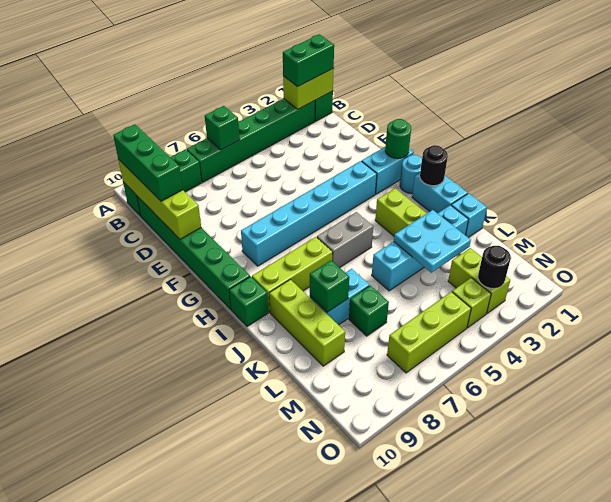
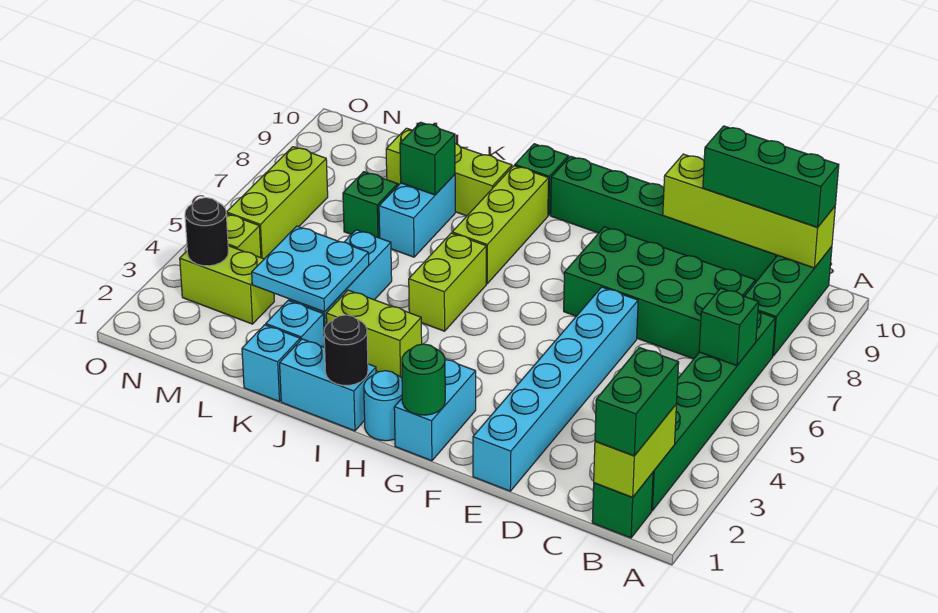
none -> green 2x4 brick [564,227,755,359]
cyan 1x6 brick [241,161,377,266] -> cyan 1x6 brick moved to [473,287,638,491]
grey 1x2 brick [317,212,373,268] -> lime 1x2 brick [409,233,486,331]

